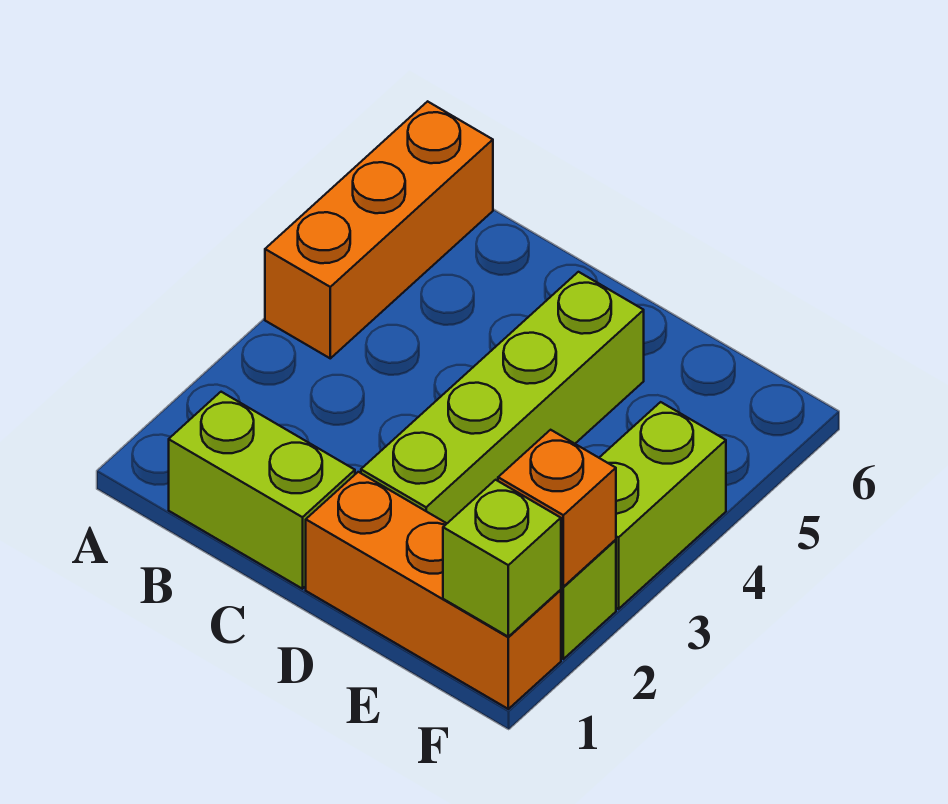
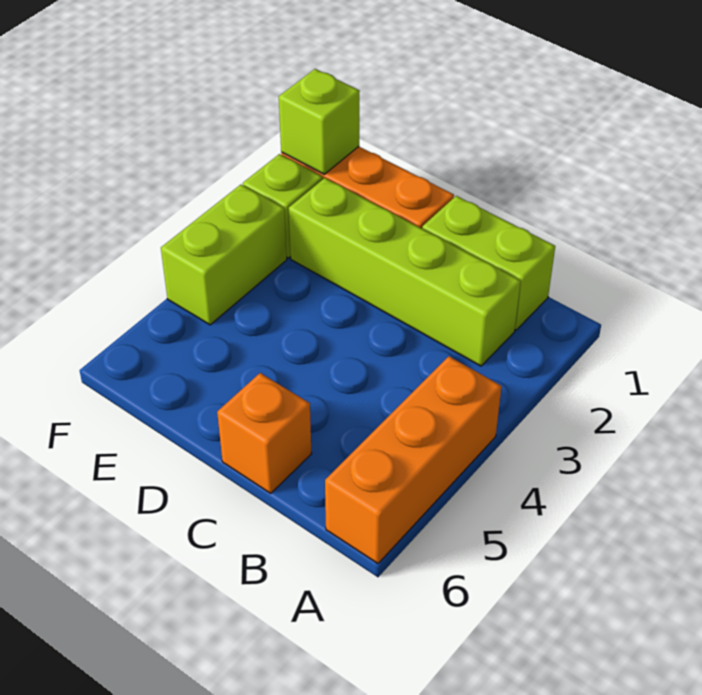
lime 1x4 brick [361,272,644,523] -> lime 1x4 brick turned to [289,178,521,366]
orange 1x1 brick [498,430,616,587] -> orange 1x1 brick moved to [217,373,312,493]

